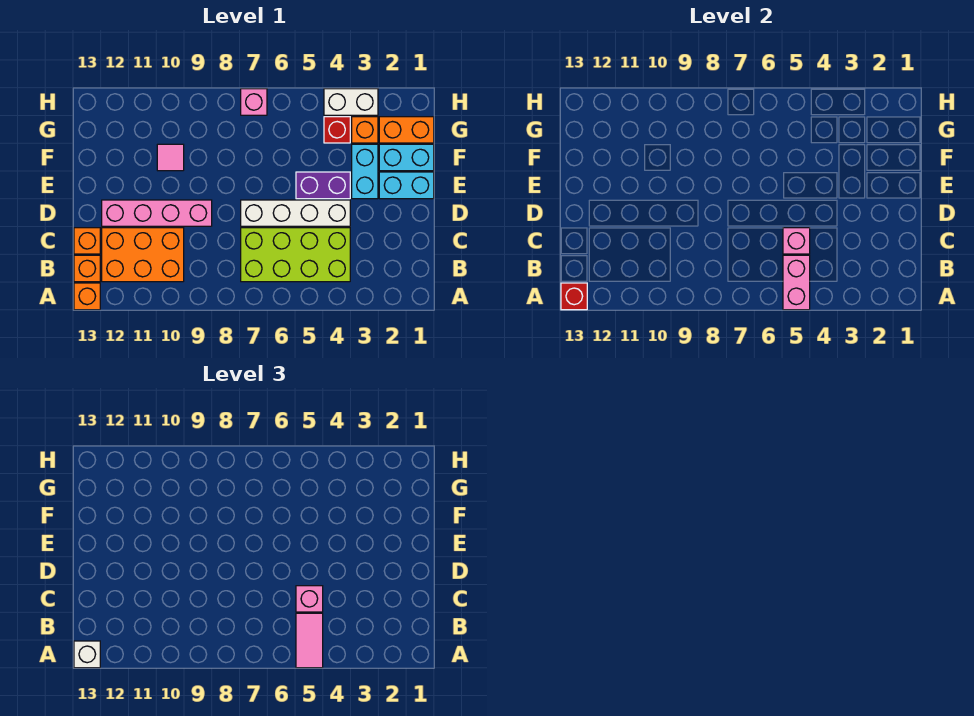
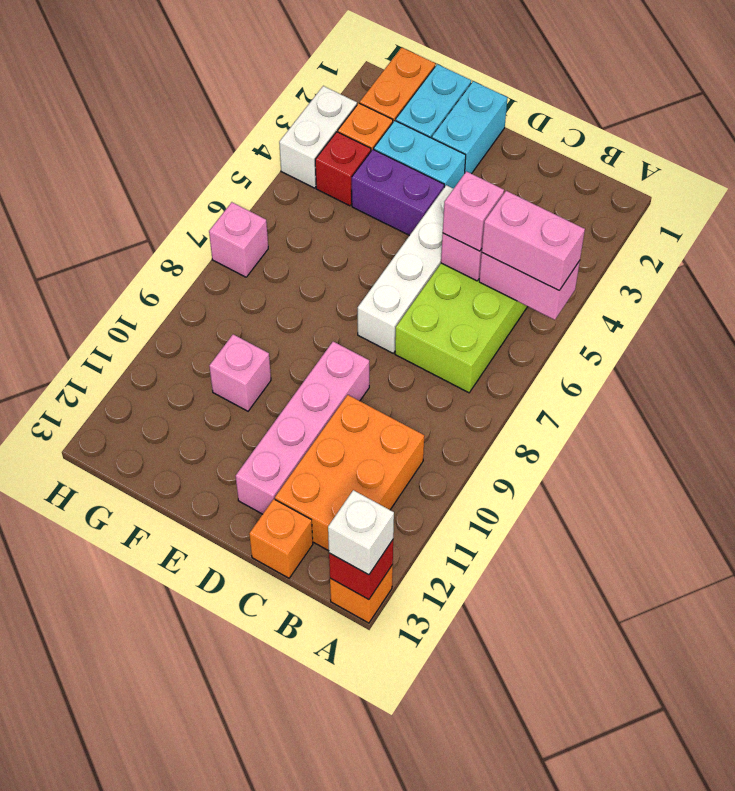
pink 1x2 tile [296,613,323,668] -> pink 1x2 brick [482,191,585,290]
orange 1x1 brick [74,255,100,282] -> none
purple 1x2 brick [296,172,350,199] -> purple 1x2 brick turned to [352,149,444,236]
pink 1x1 tile [157,144,184,171] -> pink 1x1 brick [209,334,271,411]

